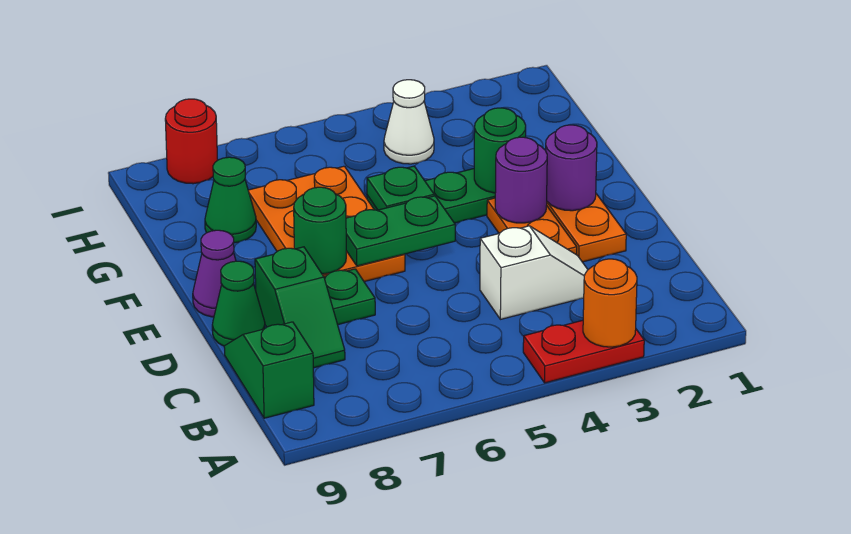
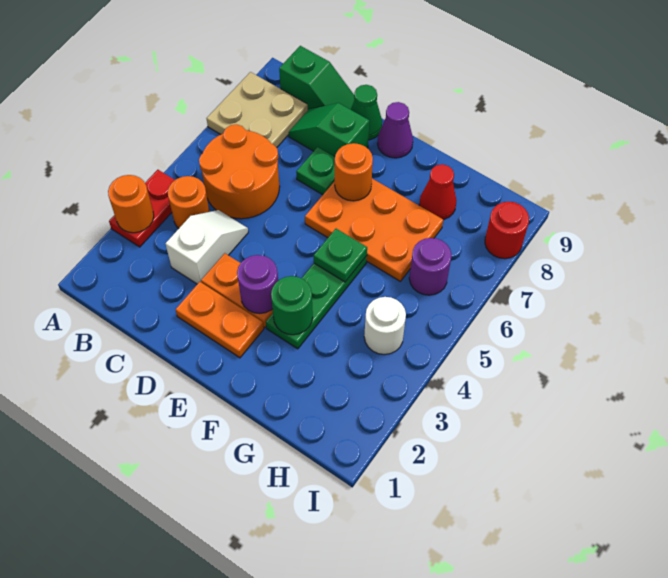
none -> tan 2x2 plate [207,72,308,148]
none -> orange 1x1 round brick [168,176,210,228]
none -> orange 2x2 round brick [199,124,280,219]
white 1x2 slope [480,226,588,319] -> white 1x2 slope turned to [166,210,248,284]
purple 1x1 round brick [546,125,597,211] -> purple 1x1 round brick moved to [409,238,452,295]
green 1x2 plate [346,196,455,266] -> none
green 1x1 round brick [294,187,346,274] -> orange 1x1 round brick [335,143,373,201]
green 1x1 cone [205,157,256,243] -> red 1x1 cone [419,164,456,220]
white 1x1 cone [384,80,434,164] -> white 1x1 round brick [364,297,406,355]

